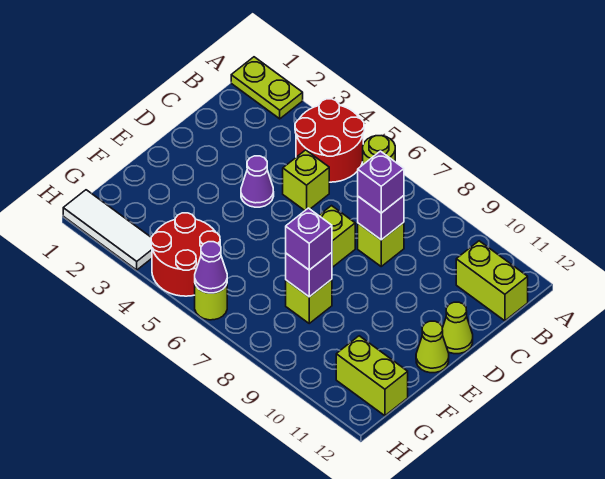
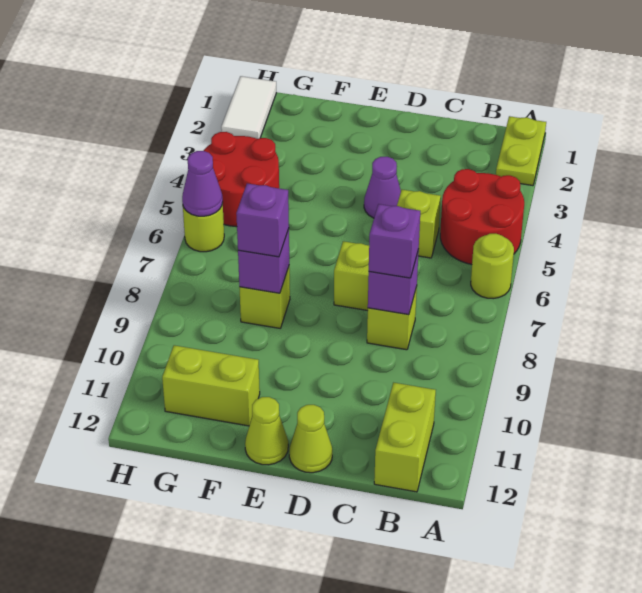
lime 1x2 brick [336,336,408,416] -> lime 1x2 brick turned to [162,345,260,426]
white 1x3 tile [63,190,152,270] -> white 1x2 tile [221,76,276,139]

